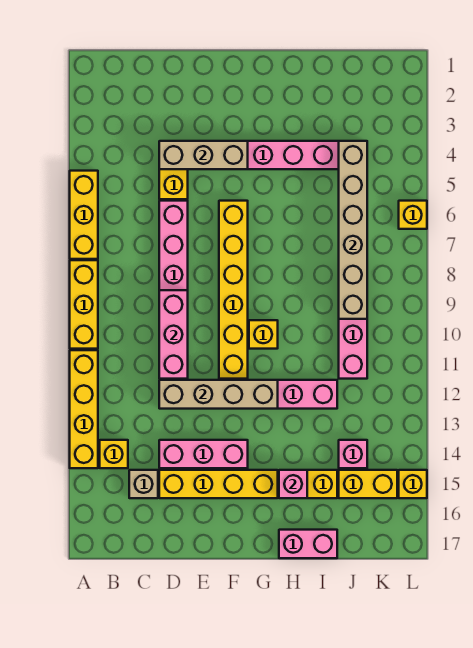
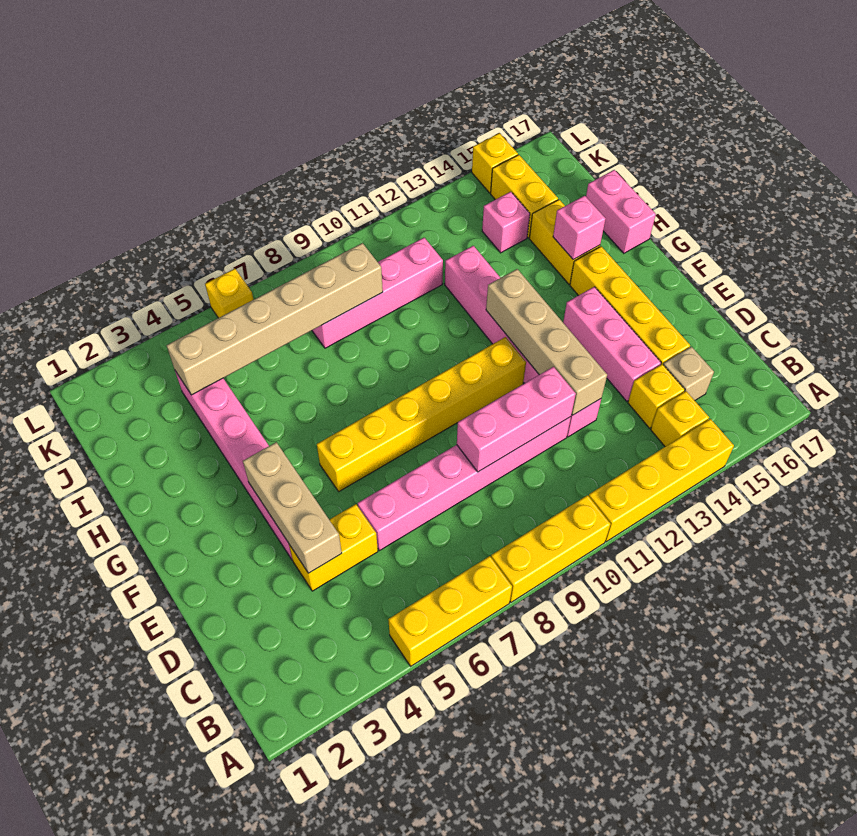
yellow 1x1 brick [249,320,278,349] -> yellow 1x1 brick moved to [628,364,685,428]

